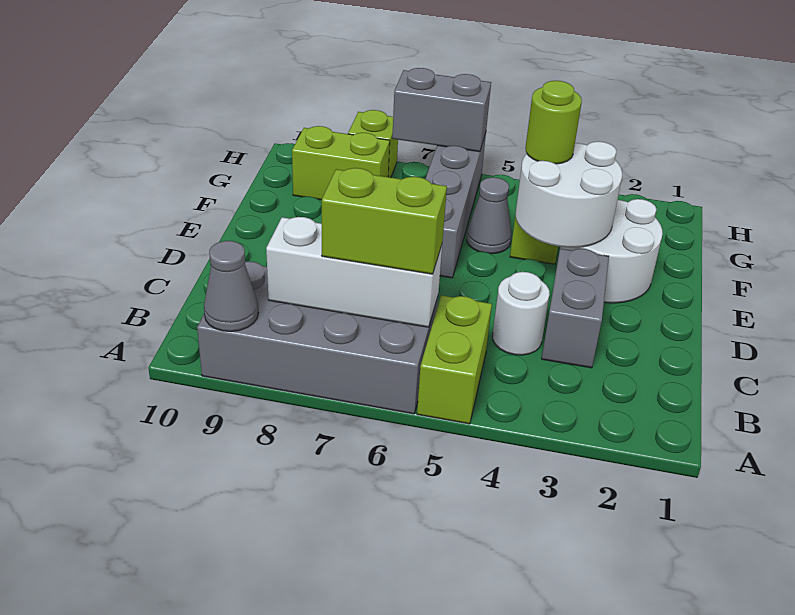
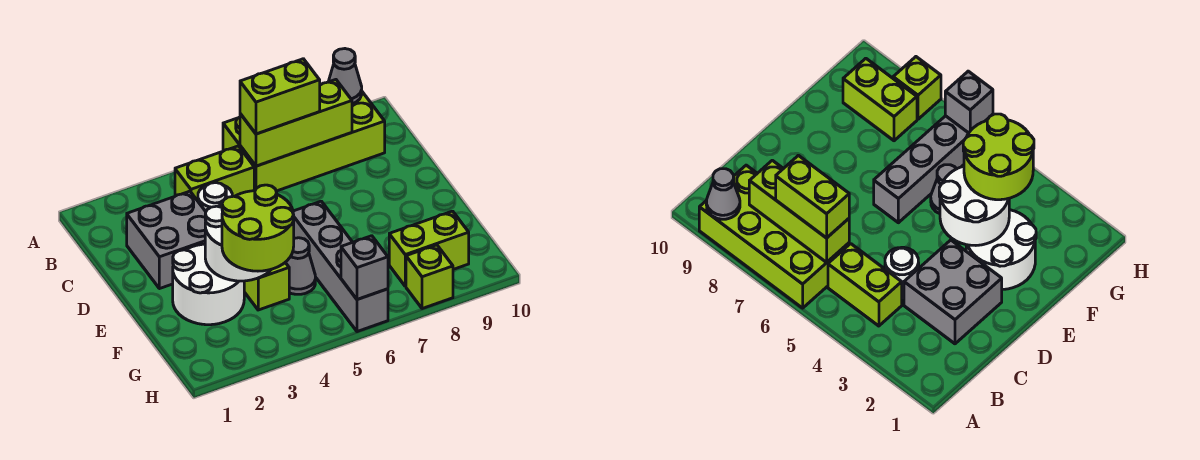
lime 1x2 brick [417,295,492,424] -> lime 1x2 brick turned to [175,146,254,201]
grey 2x4 brick [197,261,438,414] -> lime 2x4 brick [223,92,385,191]
white 1x3 brick [266,217,442,327] -> lime 1x3 brick [240,80,352,166]
grey 1x2 brick [542,249,609,368] -> grey 2x2 brick [127,191,206,289]
lime 1x1 round brick [525,81,582,164] -> lime 2x2 round brick [222,185,294,271]
grey 1x2 brick [392,68,491,152] -> grey 1x1 brick [341,236,388,299]

